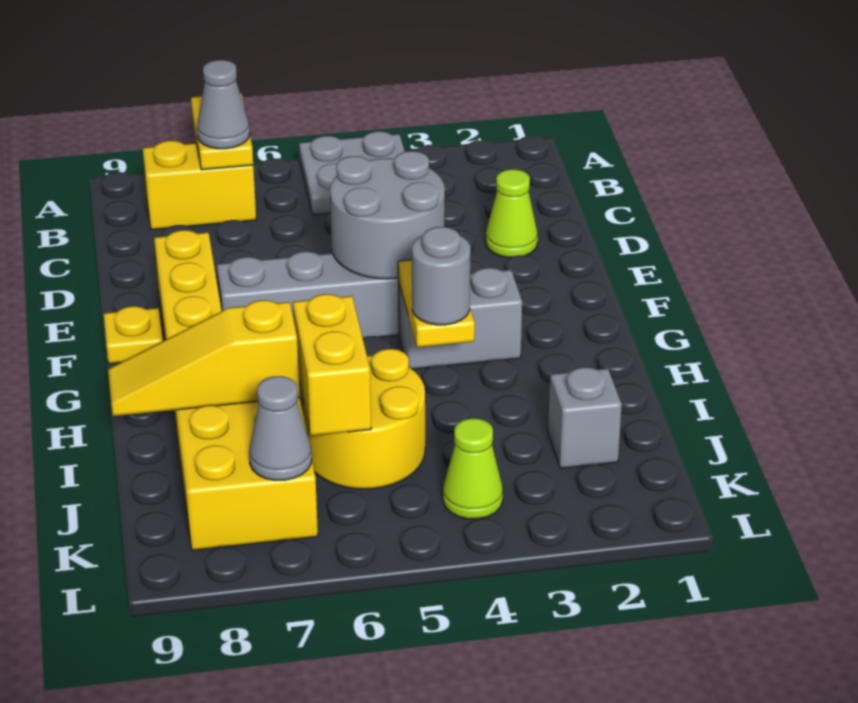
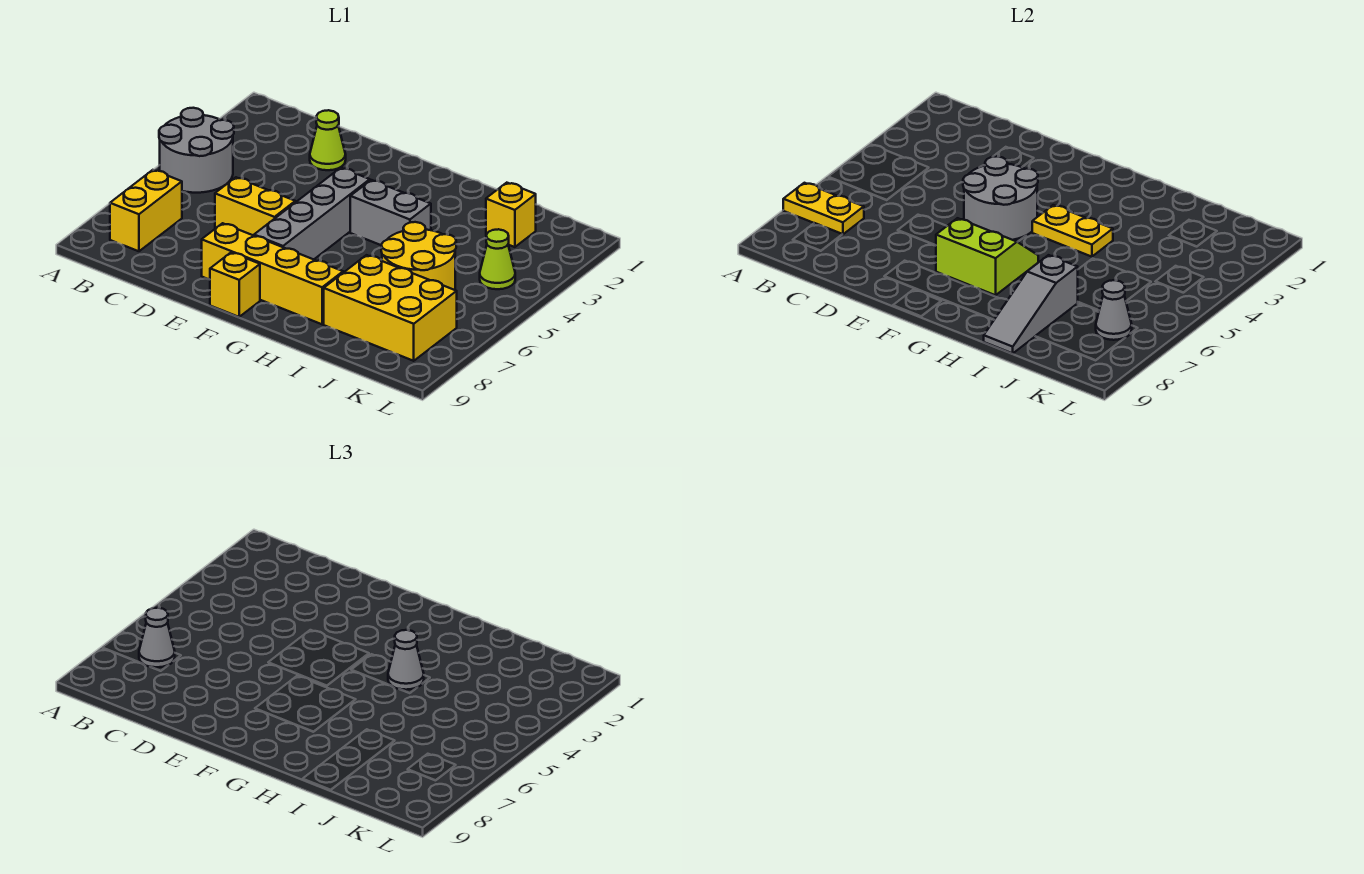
grey 2x2 plate [299,131,405,215] -> grey 2x2 round brick [159,108,234,193]
none -> lime 2x2 slope [936,218,1038,295]
yellow 1x1 plate [104,306,163,364] -> yellow 1x1 brick [210,252,260,317]
grey 1x2 brick [399,268,522,369] -> grey 1x2 brick turned to [350,180,431,245]
grey 1x1 round brick [412,227,470,325] -> grey 1x1 cone [388,630,424,690]
yellow 1x2 brick [293,294,371,436] -> yellow 1x2 brick moved to [215,177,295,236]
yellow 1x3 slope [108,300,300,416] -> grey 1x3 slope [984,255,1078,353]
grey 1x1 brick [548,367,622,468] -> yellow 1x1 brick [486,183,536,247]

